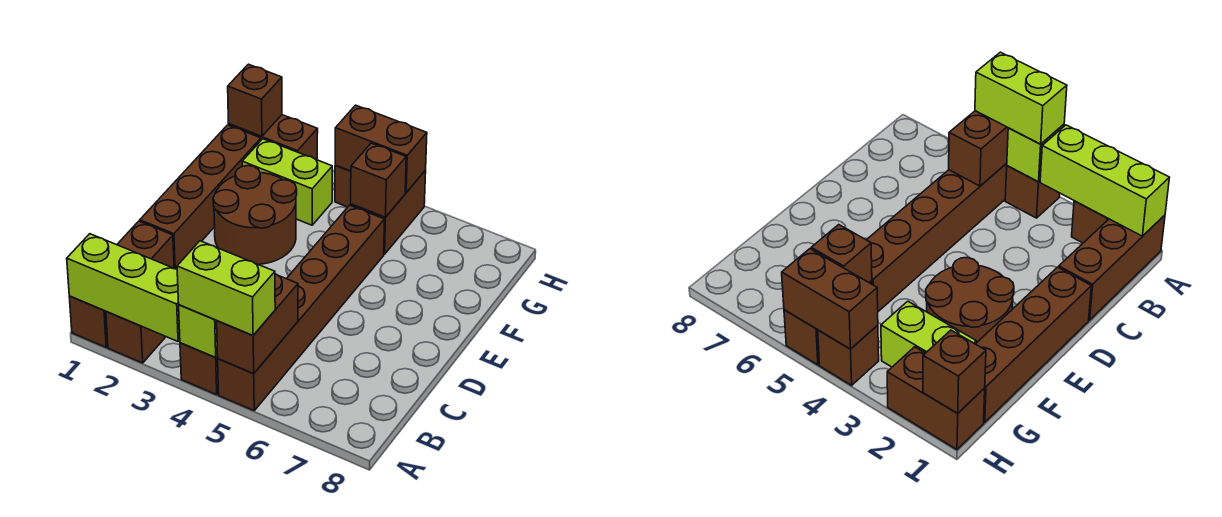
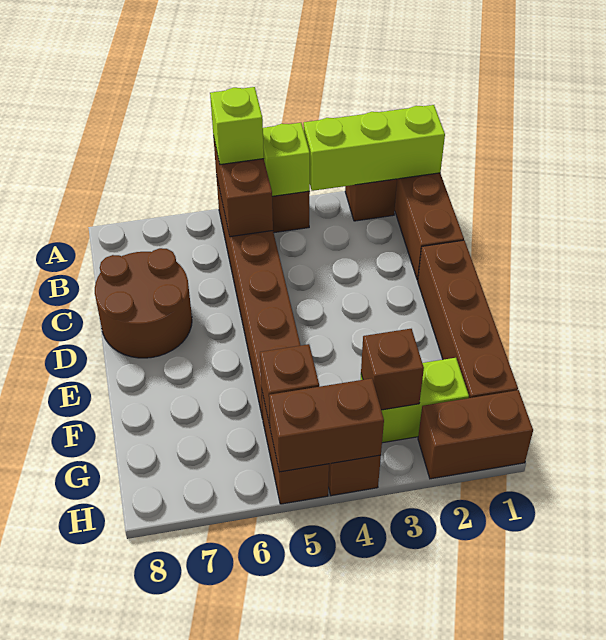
lime 1x2 brick [177,241,275,336] -> lime 1x1 brick [210,87,264,165]
brown 2x2 round brick [213,166,297,264] -> brown 2x2 round brick moved to [95,248,192,358]
brown 1x1 brick [228,64,282,136] -> brown 1x1 brick moved to [361,329,424,410]

